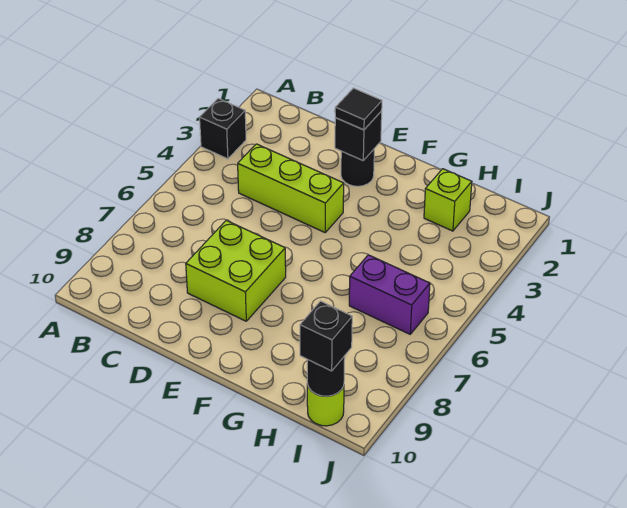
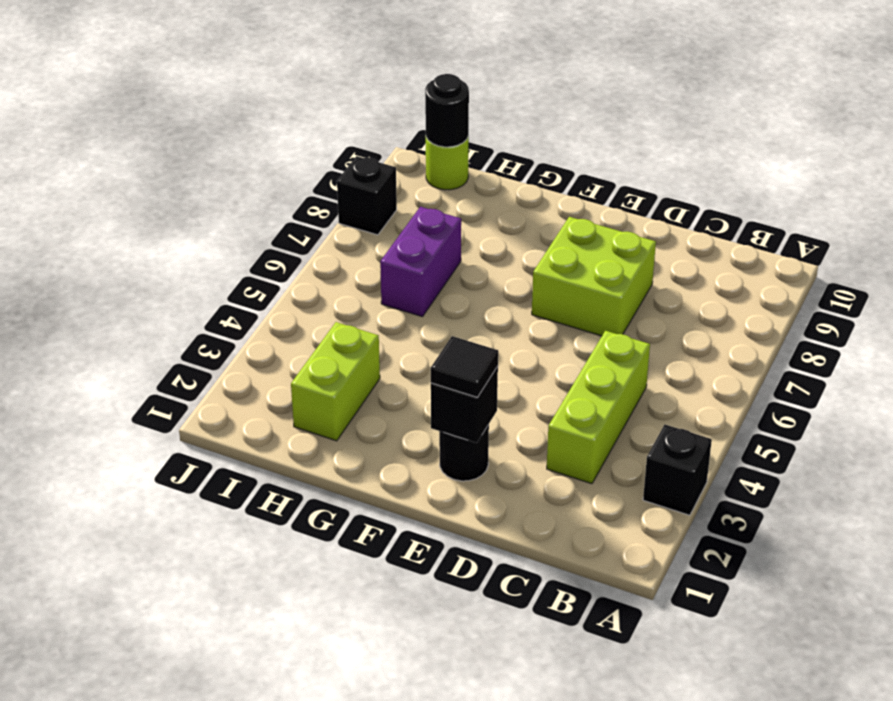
lime 1x3 brick [238,144,344,232] -> lime 1x3 brick turned to [547,331,650,484]
lime 1x1 brick [424,169,472,231] -> lime 1x2 brick [291,322,380,441]
purple 1x2 brick [349,255,430,334] -> purple 1x2 brick turned to [380,207,461,317]
black 1x1 brick [300,301,352,371] -> black 1x1 brick moved to [337,156,397,235]

